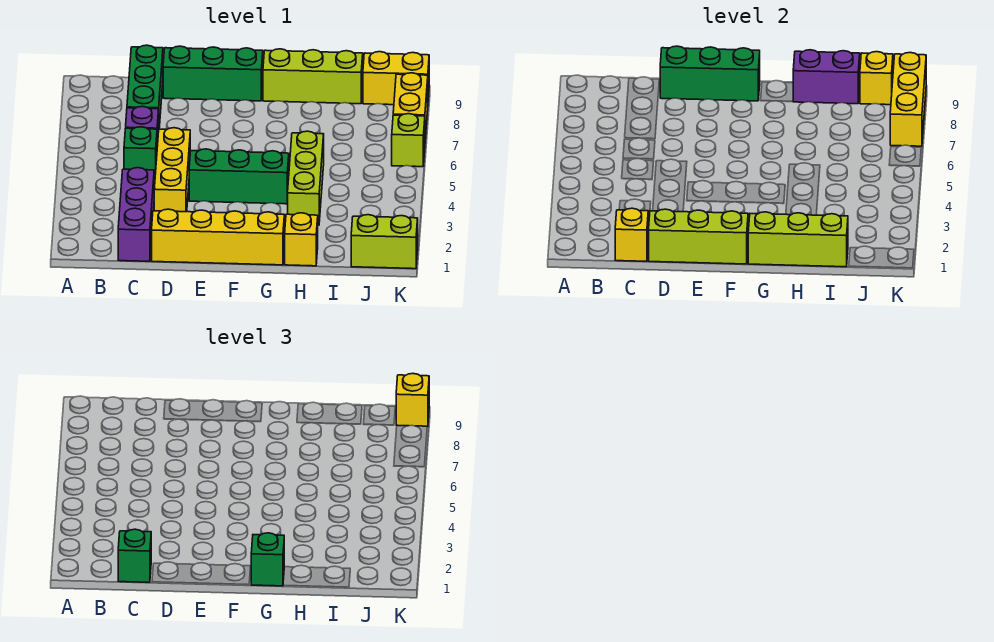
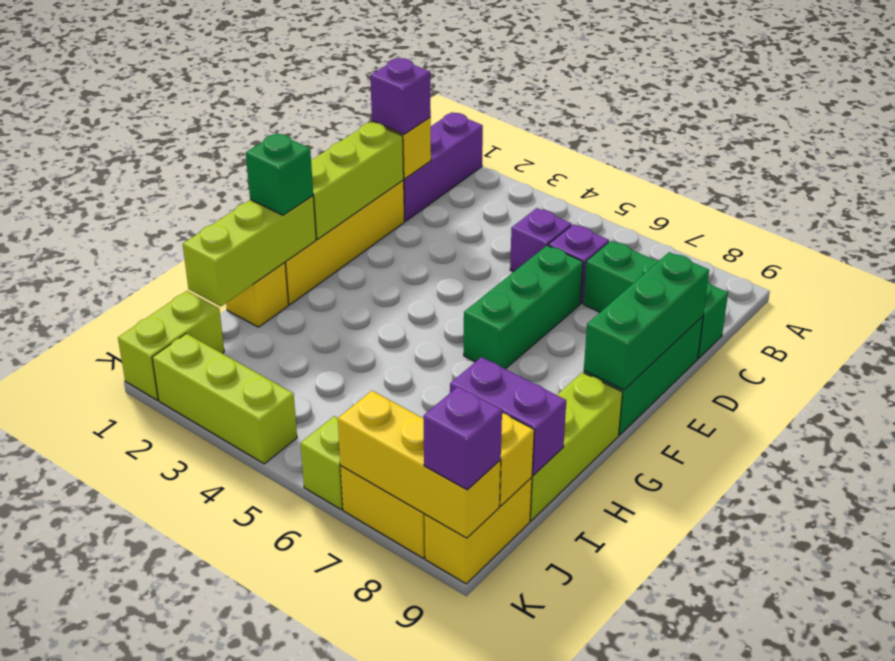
purple 1x3 brick [118,168,154,261] -> purple 1x3 brick turned to [403,112,483,221]
green 1x1 brick [118,529,151,582] -> purple 1x1 brick [370,58,431,134]
green 1x1 brick [124,127,157,180] -> purple 1x1 brick [510,208,572,272]
yellow 1x3 brick [154,128,190,212] -> none
green 1x3 brick [189,149,289,204] -> green 1x3 brick moved to [464,245,583,369]
lime 1x3 brick [288,131,324,225] -> lime 1x3 brick moved to [152,333,297,464]
purple 1x2 brick [793,50,860,104] -> purple 1x2 brick turned to [450,357,566,475]
yellow 1x1 brick [396,374,429,427] -> purple 1x1 brick [423,387,502,490]

